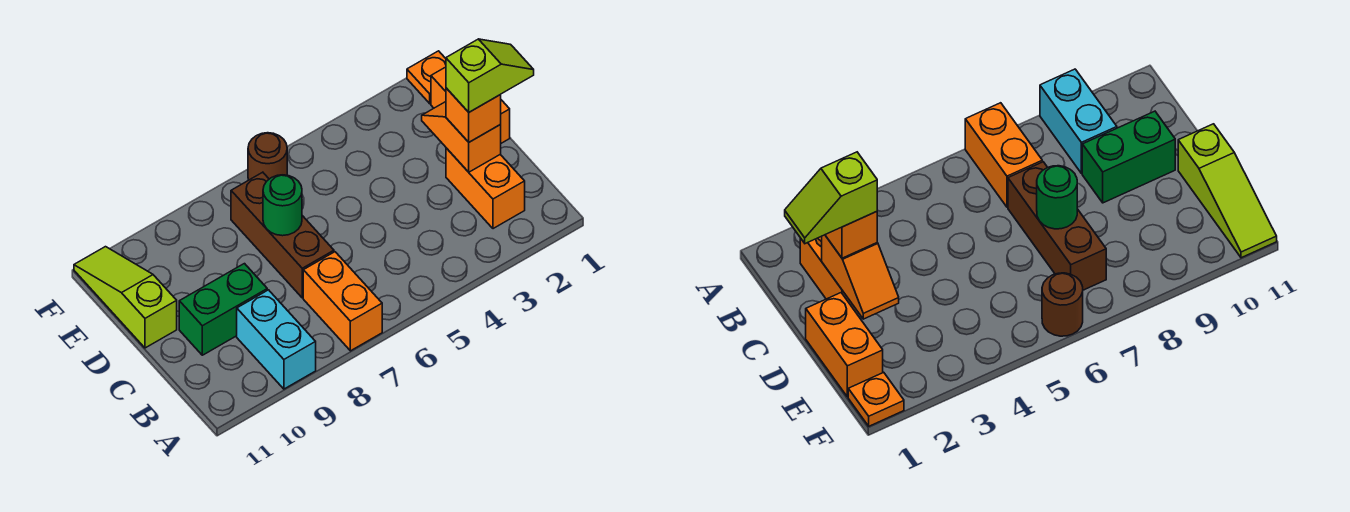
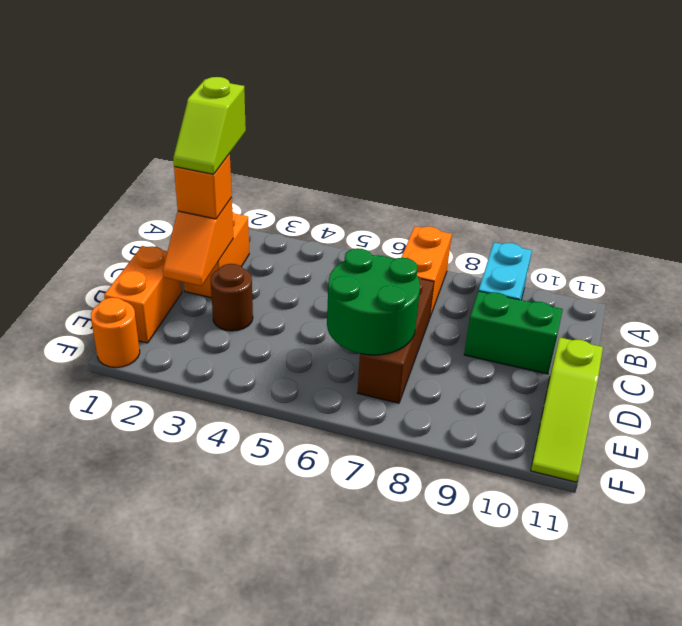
lime 1x2 slope [446,39,534,112] -> lime 1x2 slope turned to [173,77,246,174]
green 1x1 round brick [263,175,302,236] -> green 2x2 round brick [327,248,420,355]
orange 1x1 plate [407,51,446,104] -> orange 1x1 round brick [91,298,140,368]
brown 1x1 round brick [248,133,287,180] -> brown 1x1 round brick moved to [211,264,253,331]

